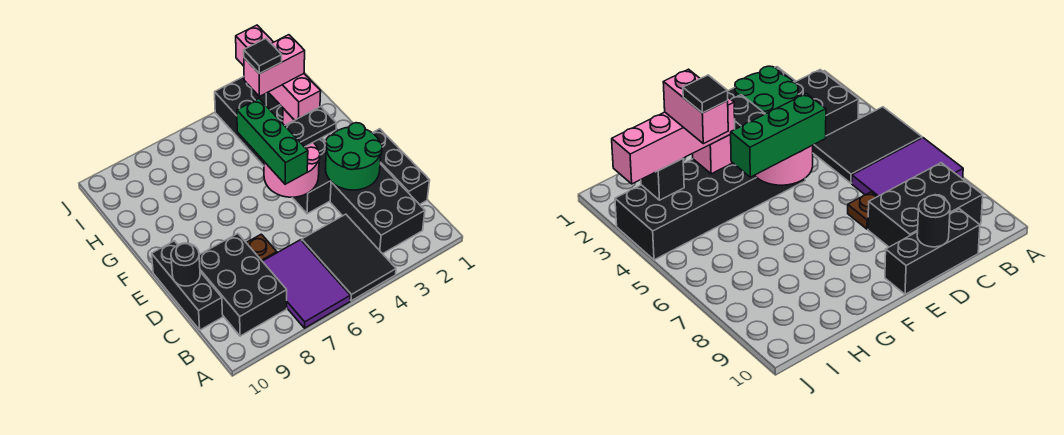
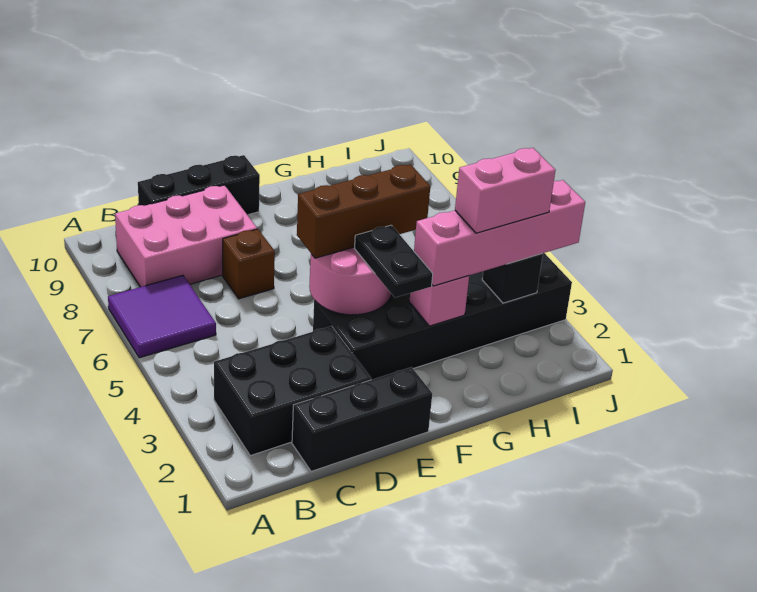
black 2x3 tile [302,214,396,301] -> none
purple 2x3 tile [262,240,350,328] -> purple 2x2 tile [108,275,216,358]
black 2x3 brick [199,234,287,336] -> pink 2x3 brick [115,185,257,287]
green 2x2 round brick [325,123,382,190] -> none
brown 1x1 plate [246,234,277,261] -> brown 1x1 brick [223,229,275,299]
black 1x1 round brick [171,243,200,286] -> none
green 1x3 brick [237,99,308,184] -> brown 1x3 brick [297,164,430,258]
pink 1x2 brick [244,35,305,96] -> pink 1x2 brick turned to [455,148,555,233]
black 1x1 tile [244,39,282,74] -> none

